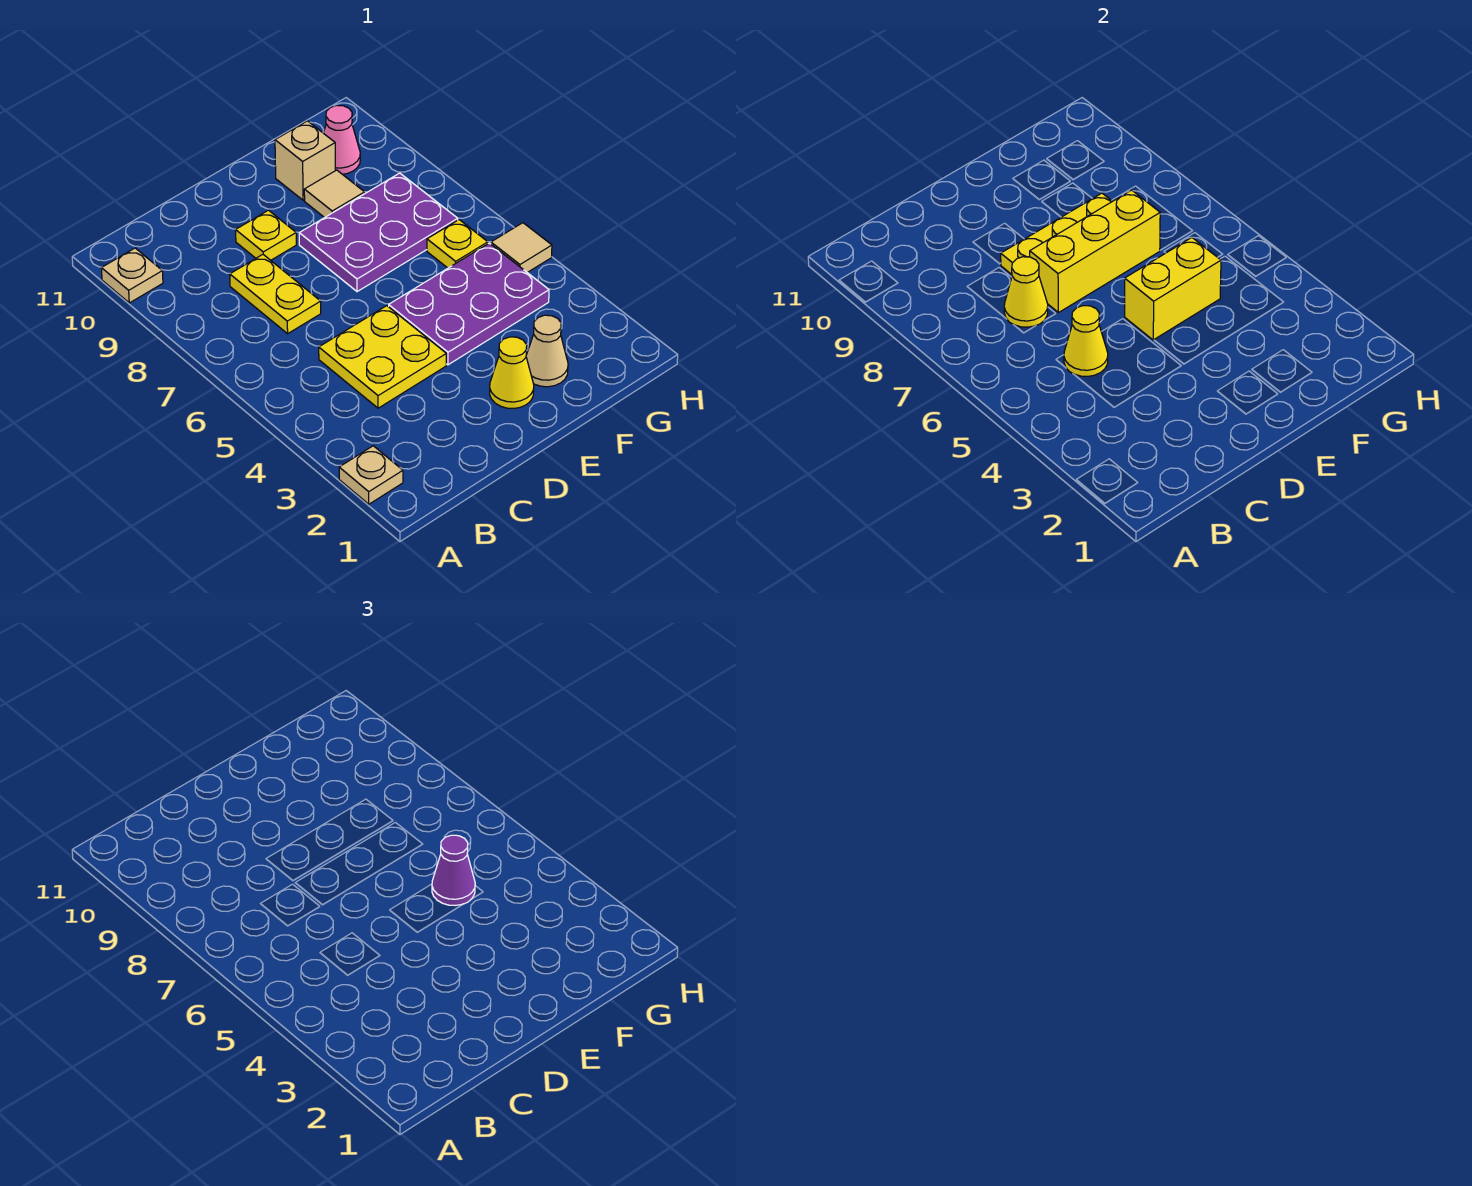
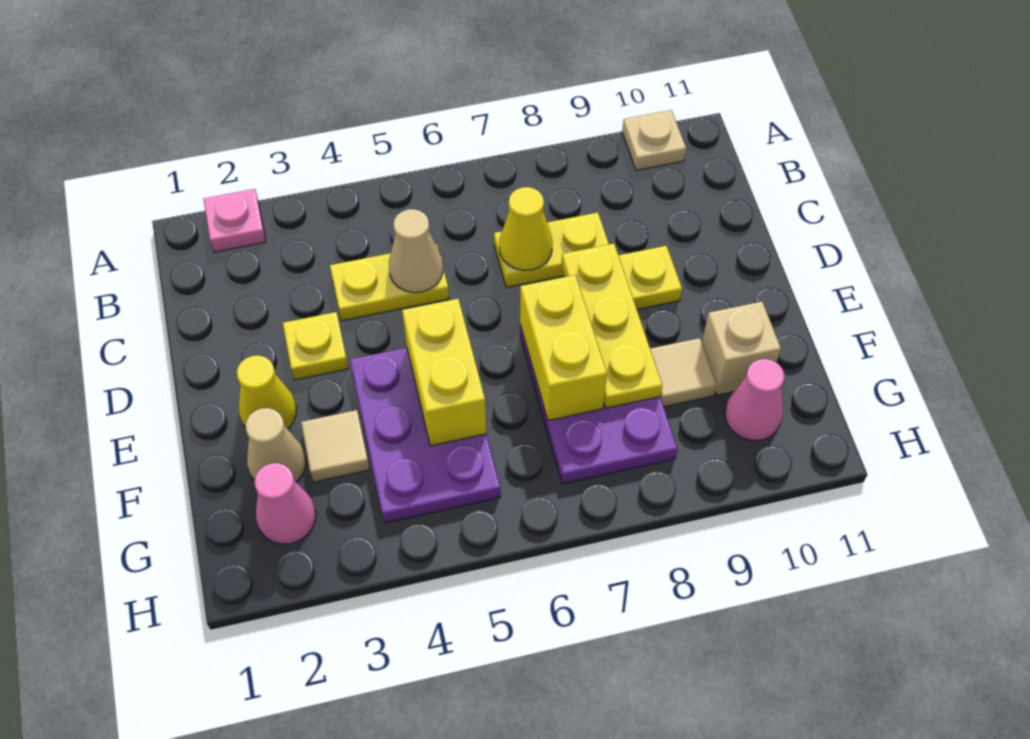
tan 1x1 plate [339,446,403,504] -> pink 1x1 plate [204,189,266,252]
yellow 2x2 plate [319,306,446,408] -> yellow 1x2 plate [330,244,449,321]
yellow 1x1 cone [1064,306,1108,376] -> tan 1x1 cone [389,209,443,293]
yellow 1x3 brick [1030,190,1160,313] -> yellow 1x2 brick [520,275,607,421]
purple 1x1 cone [432,835,475,906] -> none
none -> pink 1x1 cone [254,463,316,544]
yellow 1x1 plate [427,220,488,268] -> yellow 1x1 plate moved to [283,312,349,380]
tan 1x1 tile [491,223,552,273] -> tan 1x1 tile moved to [301,410,370,482]

